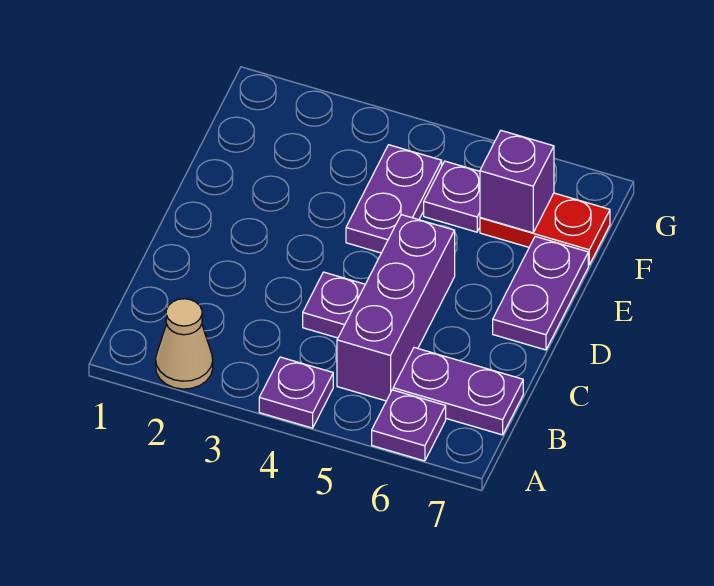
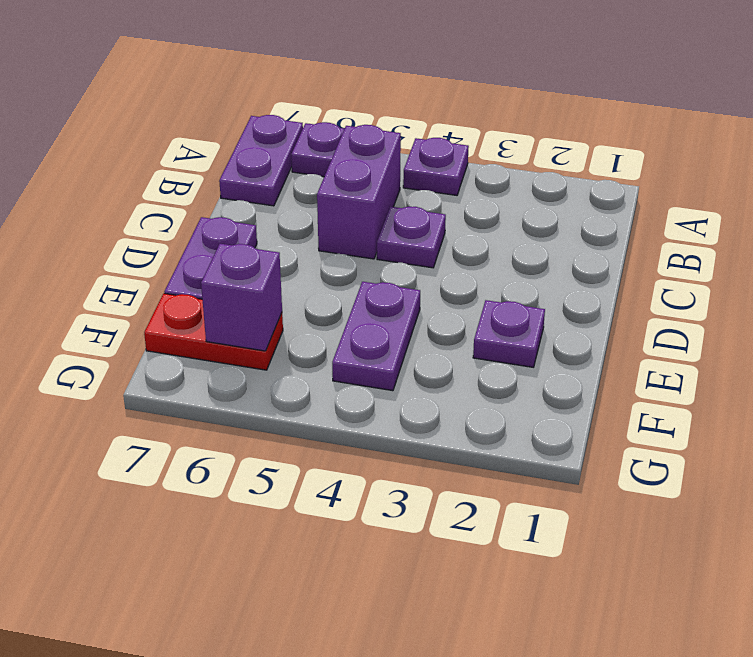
tan 1x1 cone [156,299,213,389] -> none
purple 1x3 brick [337,215,455,401] -> purple 1x2 brick [317,125,401,259]
purple 1x2 plate [393,348,523,435] -> purple 1x2 plate turned to [219,115,303,206]
purple 1x1 plate [424,161,480,232] -> purple 1x1 plate moved to [473,300,545,367]

